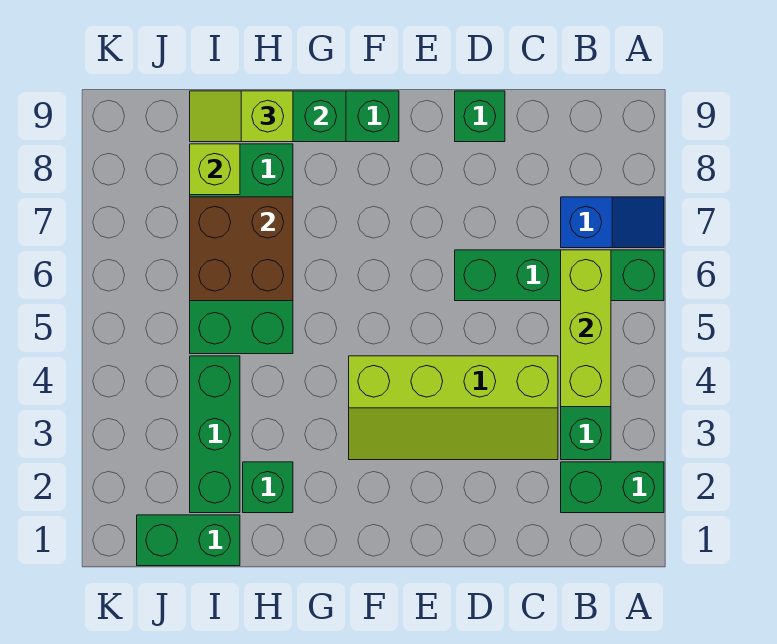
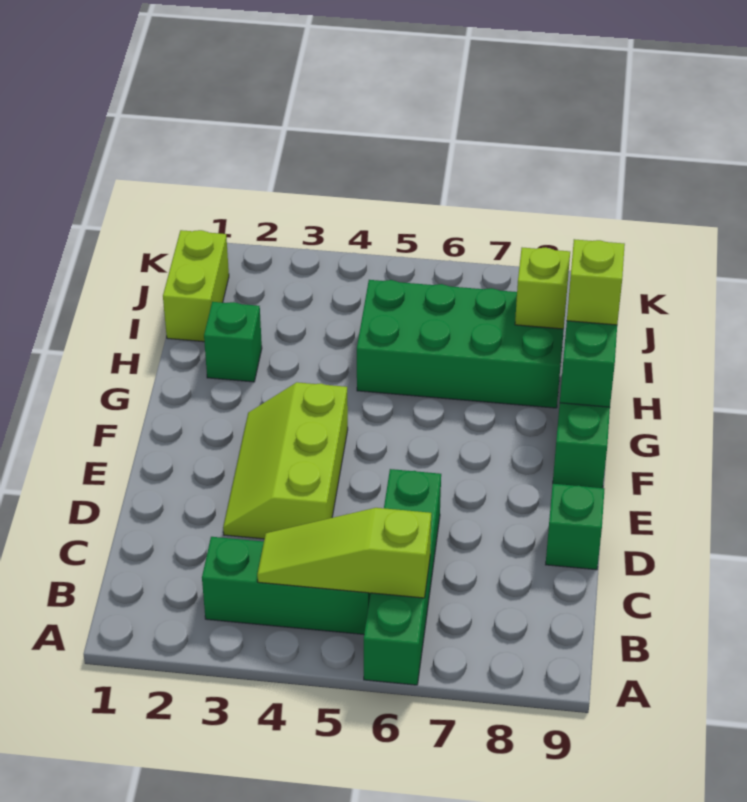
green 1x2 brick [561,462,664,513] -> none
blue 1x2 slope [561,197,664,248] -> none
lime 1x3 brick [561,250,611,407] -> lime 1x3 slope [257,508,431,598]
lime 2x4 slope [349,356,558,460] -> lime 2x3 slope [223,382,348,539]
brown 2x2 brick [190,197,293,301] -> none
green 1x2 brick [137,515,240,566] -> lime 1x2 brick [163,230,229,342]
green 1x3 brick [190,356,240,513] -> none

